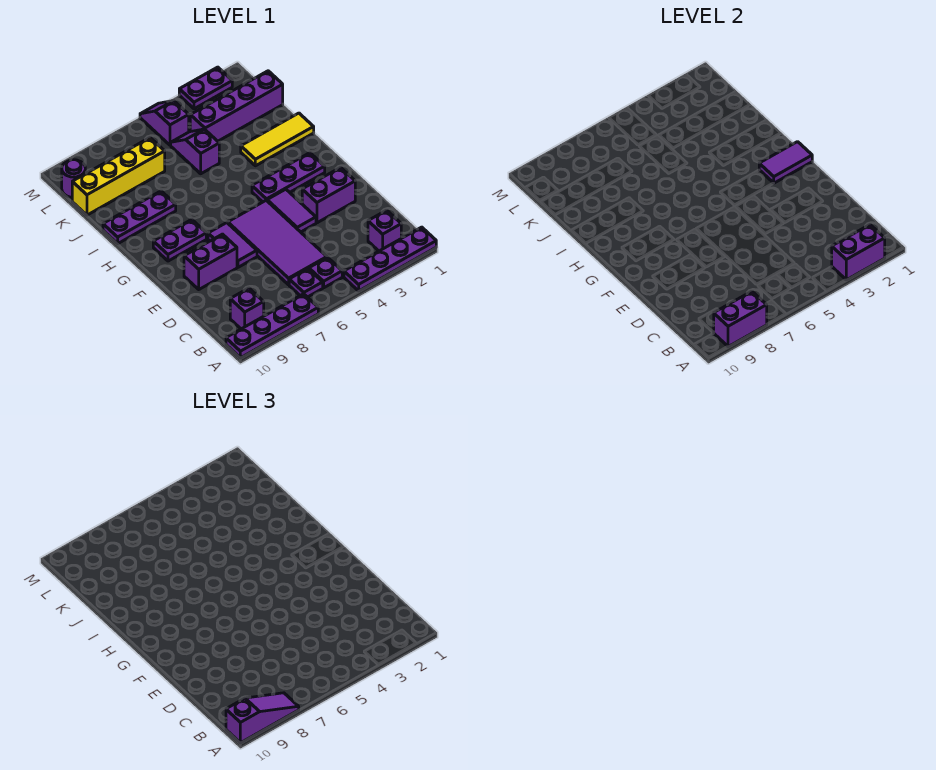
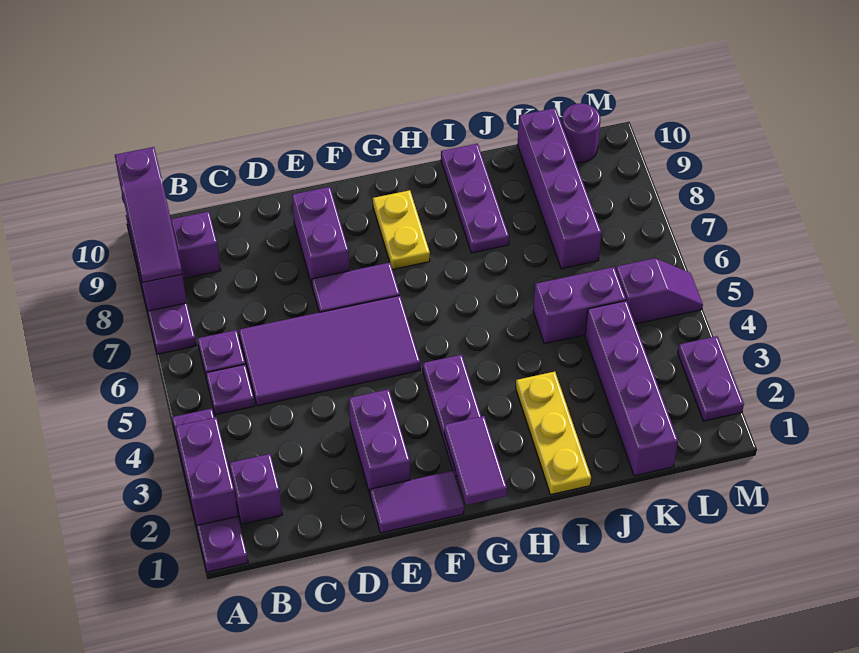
purple 1x2 tile [267,189,316,232] -> purple 1x2 tile moved to [370,471,464,533]
purple 1x2 plate [153,220,206,261] -> yellow 1x2 plate [373,190,430,269]
yellow 1x3 tile [241,113,314,166] -> yellow 1x3 plate [516,372,591,495]
purple 1x2 slope [171,129,219,174] -> purple 1x2 brick [533,267,626,344]
yellow 1x4 brick [72,138,165,215] -> purple 1x4 brick [517,108,602,269]

